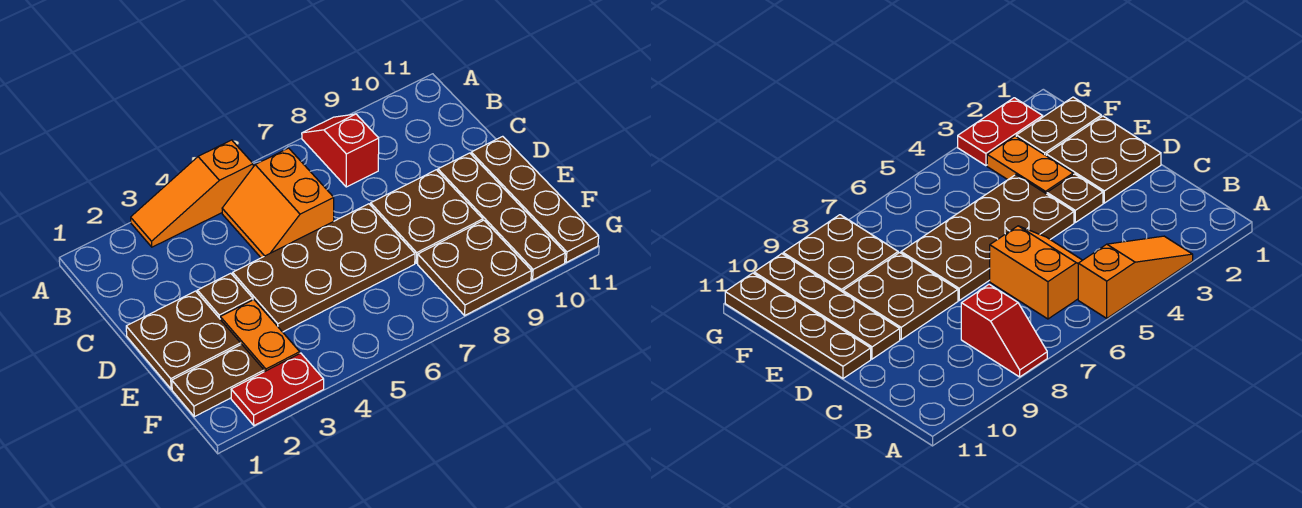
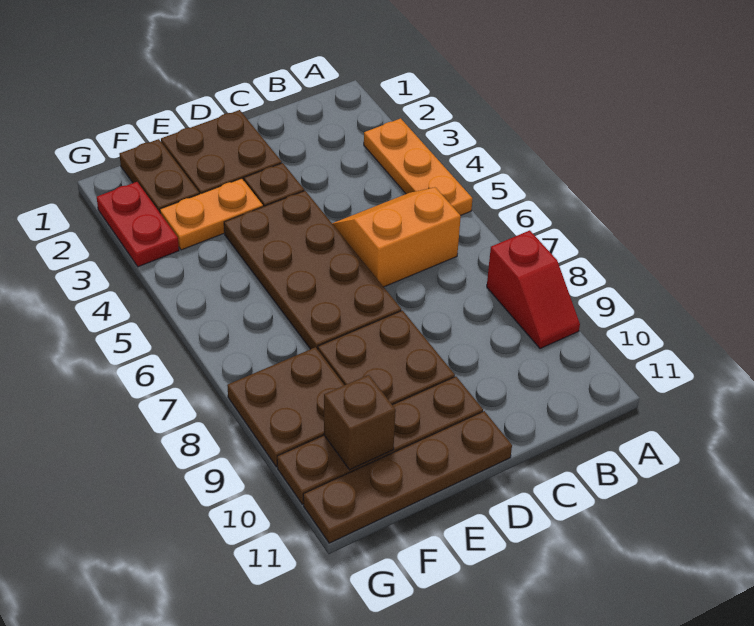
orange 1x3 slope [131,140,253,247] -> orange 1x3 plate [364,118,473,215]
red 1x2 slope [302,114,379,187] -> red 1x2 slope turned to [487,230,580,349]
none -> brown 1x1 brick [324,375,396,470]

